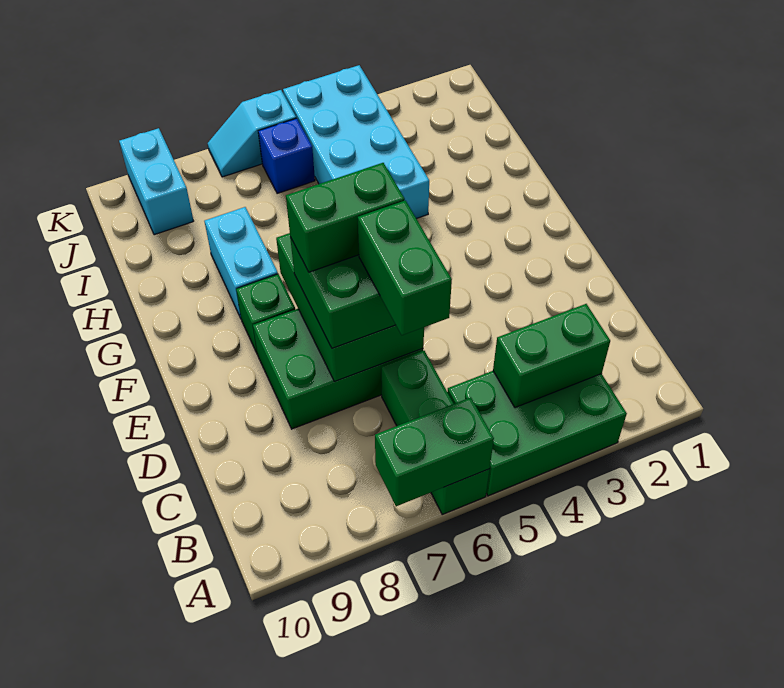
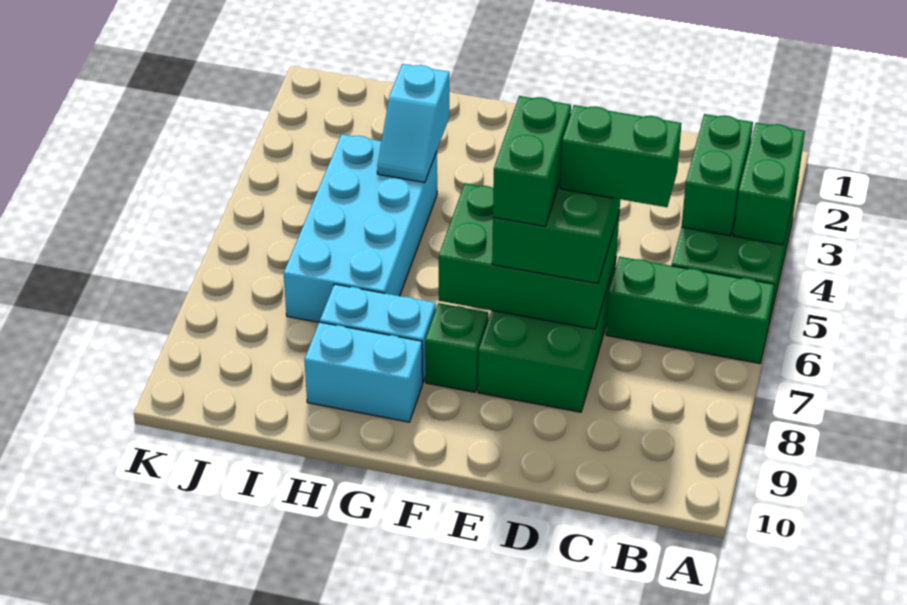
green 1x2 brick [375,397,494,506] -> green 1x2 brick moved to [734,123,805,245]
cyan 2x4 brick [283,65,429,219] -> cyan 2x4 brick turned to [283,134,437,322]
blue 1x1 brick [258,118,315,194] -> none
cyan 1x2 brick [119,128,193,235] -> cyan 1x2 brick moved to [304,322,423,422]
cyan 1x2 slope [208,90,296,177] -> cyan 1x2 slope moved to [377,64,449,182]

